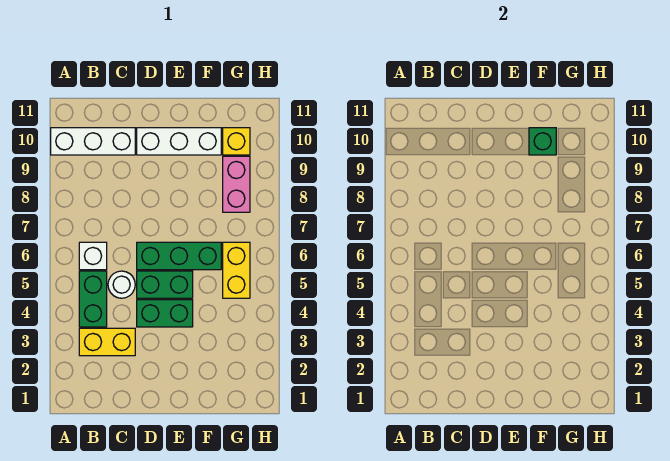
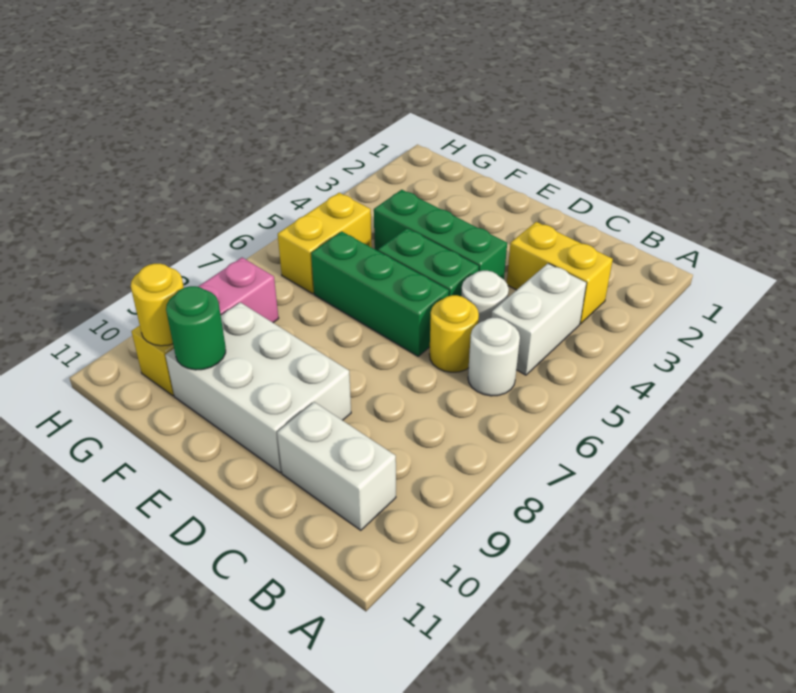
white 1x3 brick [51,128,135,155] -> white 1x2 brick [277,402,396,530]
green 1x2 brick [79,271,107,327] -> white 1x2 brick [491,263,586,375]
white 1x1 brick [79,242,107,270] -> white 1x1 round brick [468,318,520,396]
none -> yellow 1x1 round brick [429,295,479,372]
green 1x2 brick [137,300,193,327] -> green 1x3 brick [374,190,507,279]
white 1x3 brick [137,128,221,155] -> white 2x3 brick [165,302,351,473]
green 1x1 brick [529,128,556,155] -> green 1x1 round brick [166,286,226,370]
none -> yellow 1x1 round brick [131,264,184,346]

